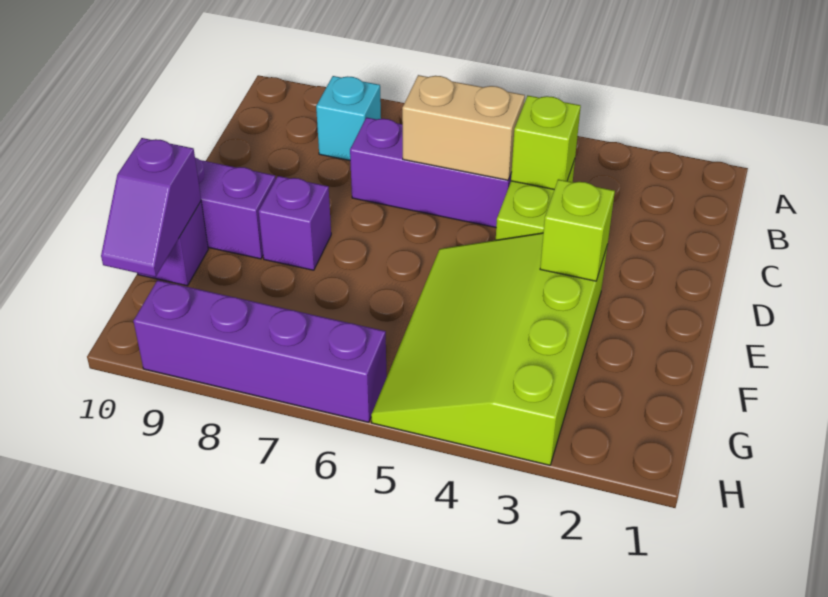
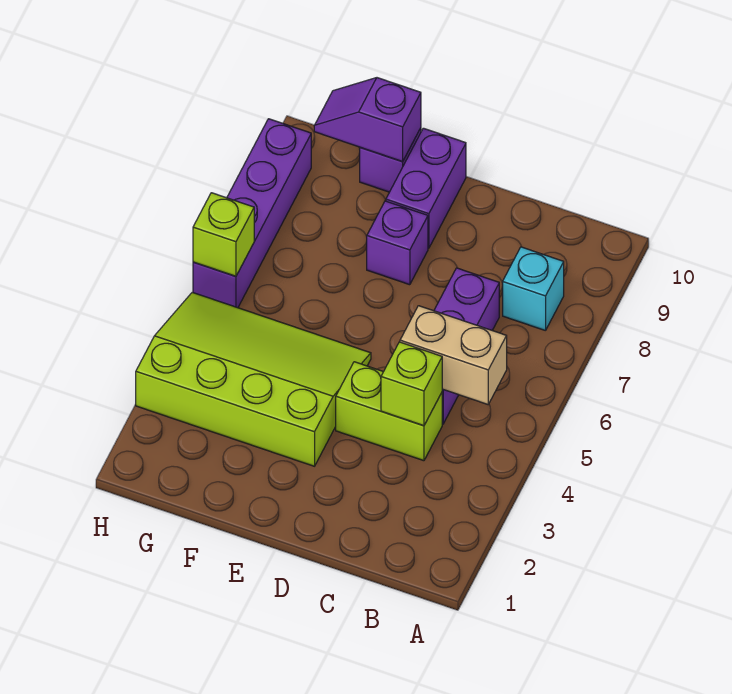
tan 1x2 brick [402,75,525,180] -> tan 1x2 brick turned to [400,306,507,404]
lime 1x1 brick [540,179,615,281] -> lime 1x1 brick moved to [193,193,254,276]

